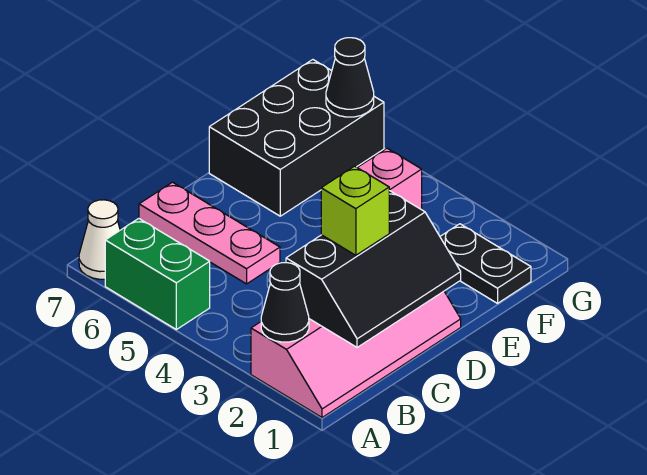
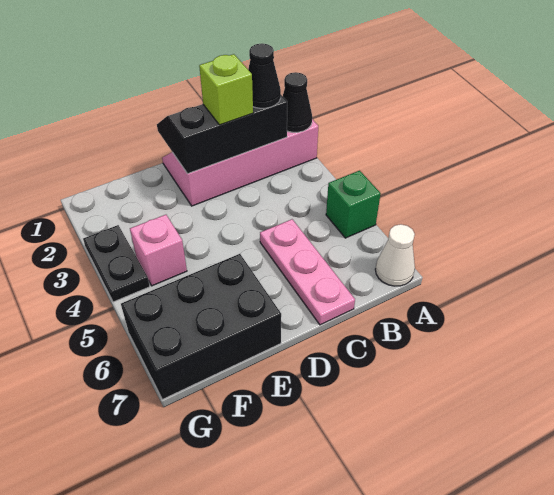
green 1x2 brick [105,218,210,330] -> green 1x1 brick [326,171,381,238]
black 1x2 plate [440,224,531,303] -> black 1x2 plate moved to [83,225,150,302]
black 1x1 cone [326,38,374,117] -> black 1x1 cone moved to [248,43,281,108]

